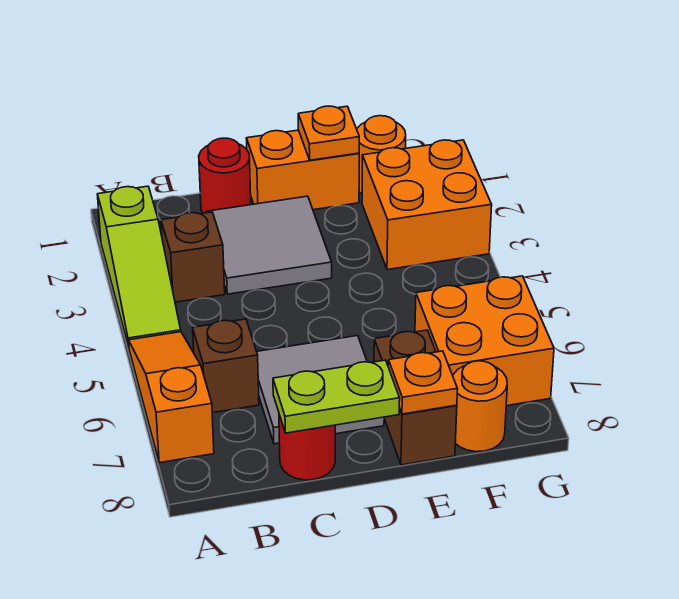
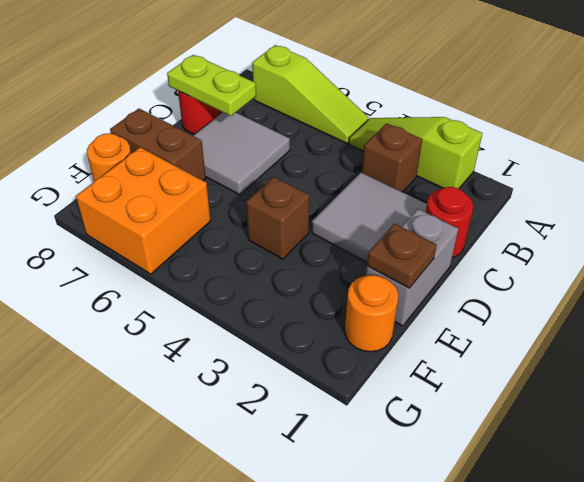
orange 1x3 slope [128,332,214,463] -> lime 1x3 slope [252,45,369,143]
brown 1x1 brick [193,319,259,413] -> brown 1x1 brick moved to [246,177,310,259]
lime 1x2 plate [273,360,400,433] -> lime 1x2 plate turned to [167,55,256,116]
orange 1x2 brick [246,130,359,210] -> grey 1x2 brick [366,209,458,326]
orange 1x1 plate [298,106,359,160] -> brown 1x1 plate [367,224,437,288]
orange 1x1 plate [388,351,458,414] -> none
orange 2x2 brick [362,140,492,270] -> none

